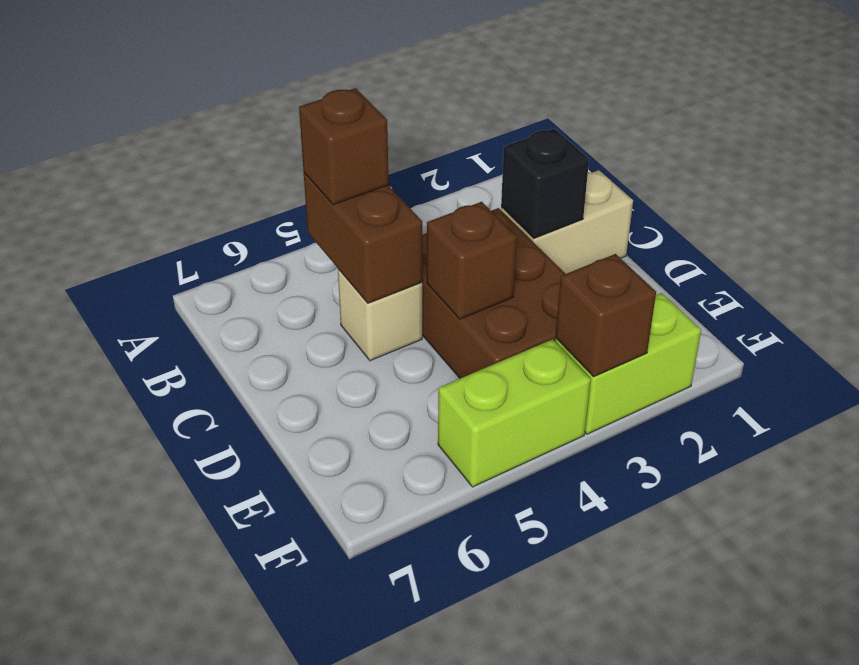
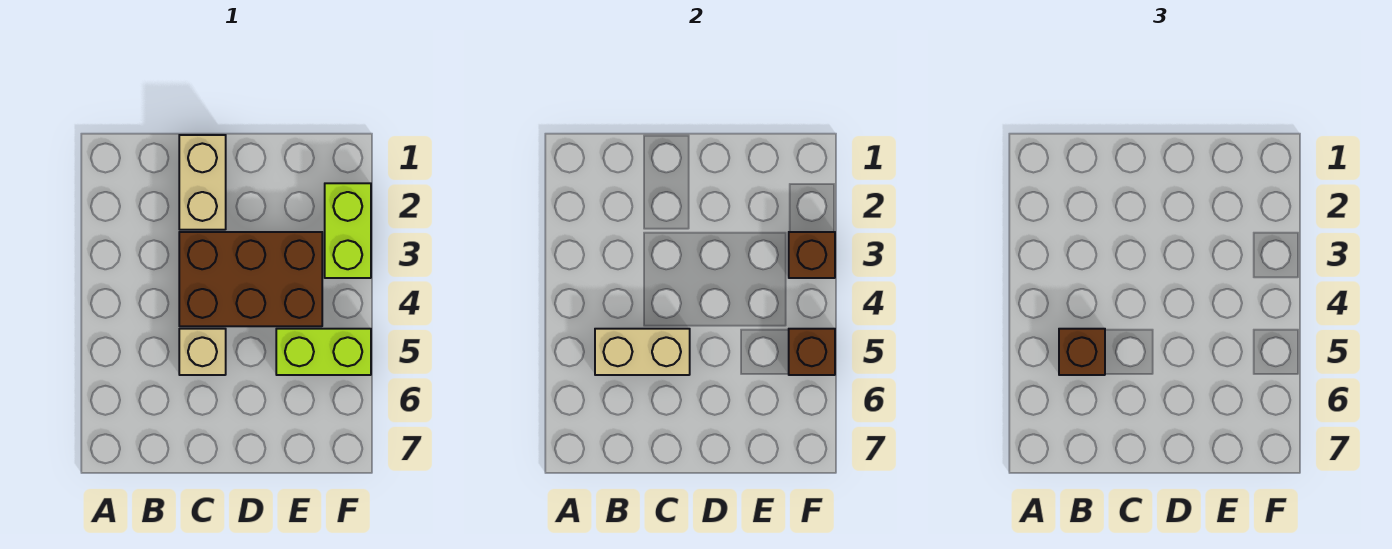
brown 1x2 brick [304,173,422,303] -> tan 1x2 brick [595,329,690,375]
black 1x1 brick [501,129,589,238] -> none
brown 1x1 brick [427,202,517,319] -> brown 1x1 brick moved to [789,329,835,375]
lime 1x2 brick [438,339,591,487] -> lime 1x2 brick turned to [276,329,371,375]

